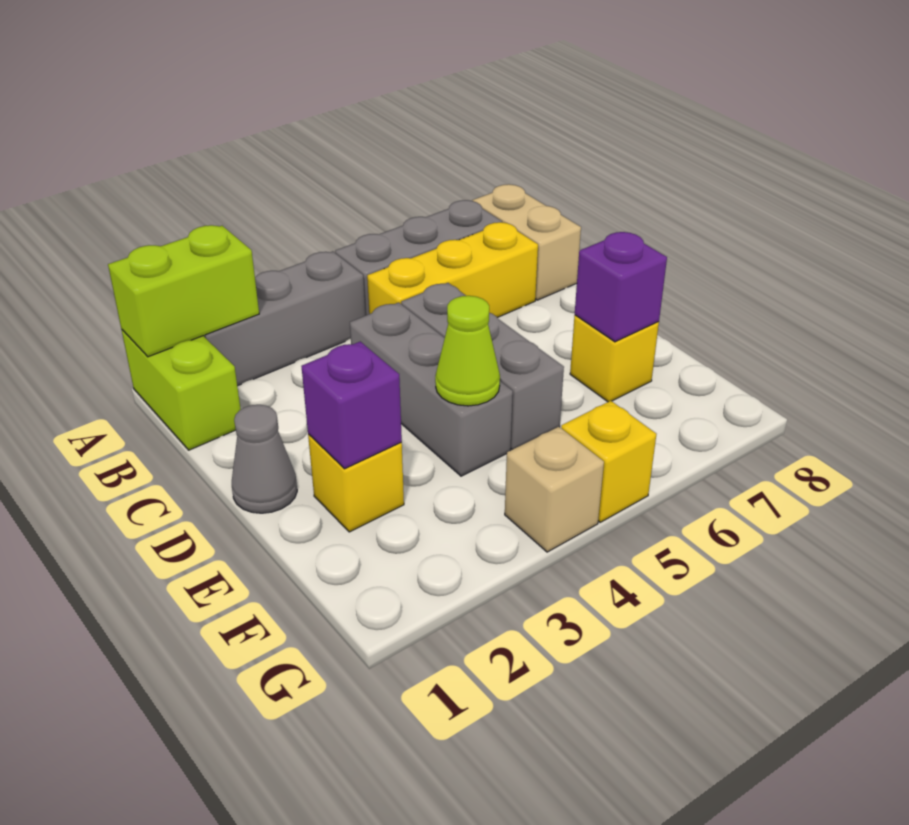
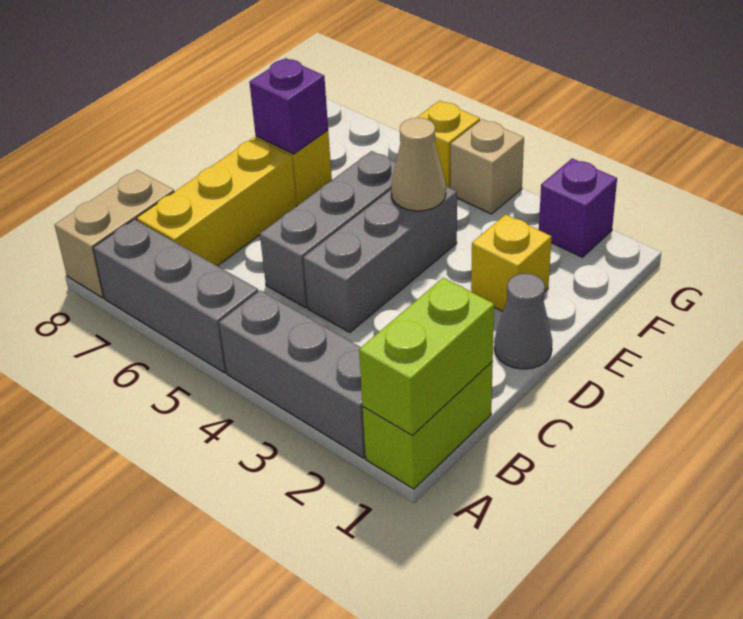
lime 1x2 brick [108,225,259,357] -> lime 1x2 brick turned to [359,278,494,435]
yellow 1x3 brick [367,222,538,318] -> yellow 1x3 brick turned to [136,138,296,266]
purple 1x1 brick [301,342,402,469] -> purple 1x1 brick moved to [539,159,617,257]
lime 1x1 cone [435,296,500,406] -> tan 1x1 cone [391,118,446,211]

